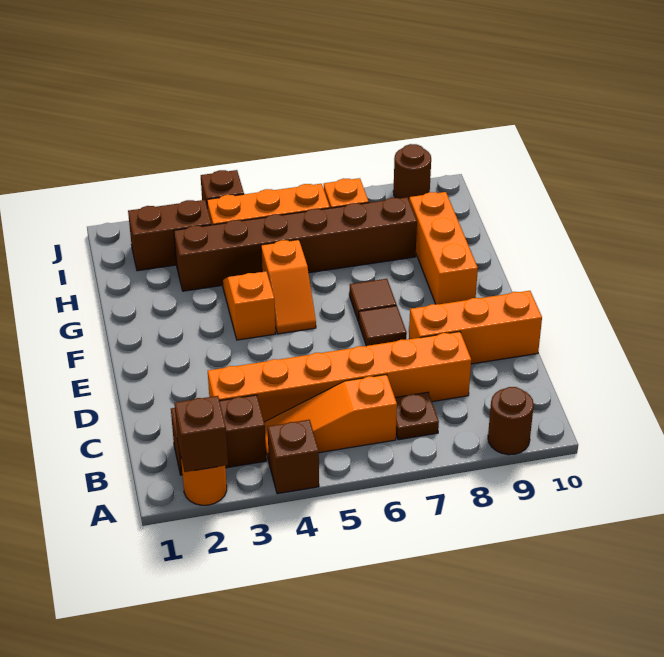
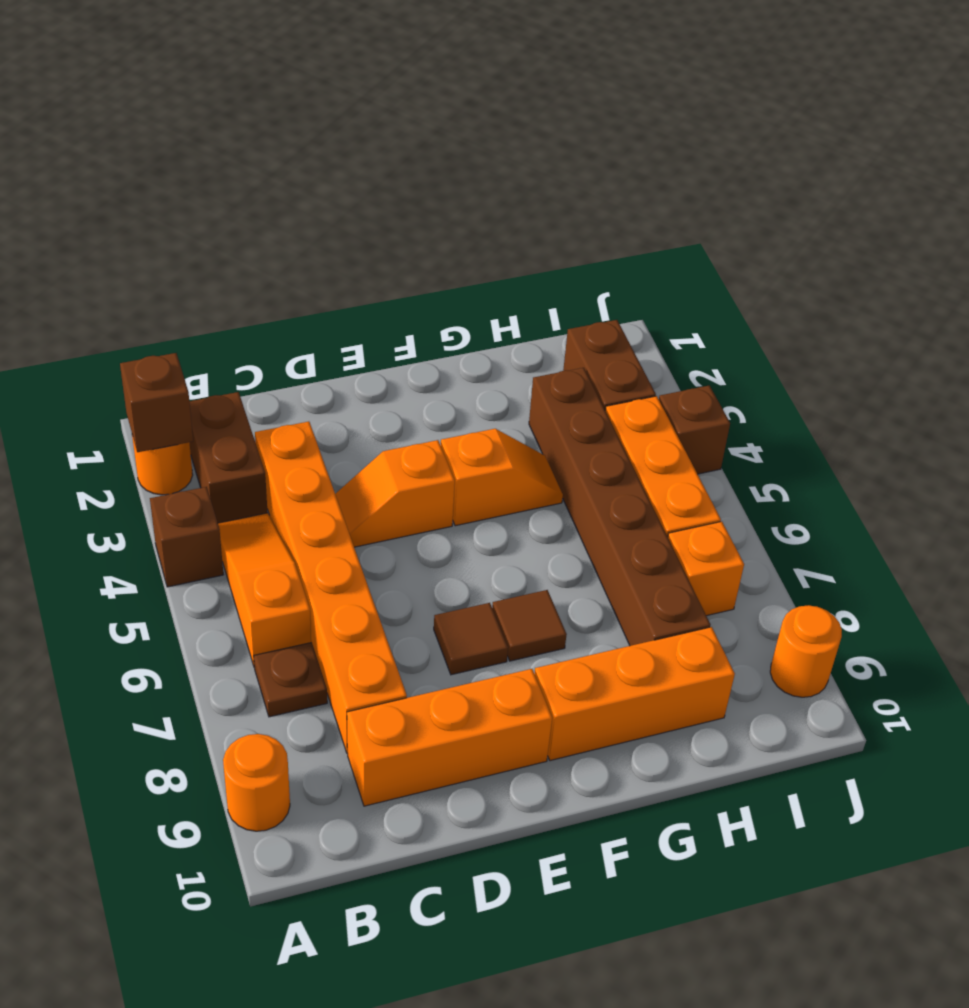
brown 1x1 round brick [488,387,534,455] -> orange 1x1 round brick [223,734,290,831]
orange 1x3 brick [409,291,542,364] -> orange 1x3 brick turned to [347,669,552,806]
orange 1x2 slope [261,240,316,334] -> orange 1x2 slope moved to [335,440,455,547]
brown 1x1 round brick [393,144,431,199] -> orange 1x1 round brick [770,605,842,697]

